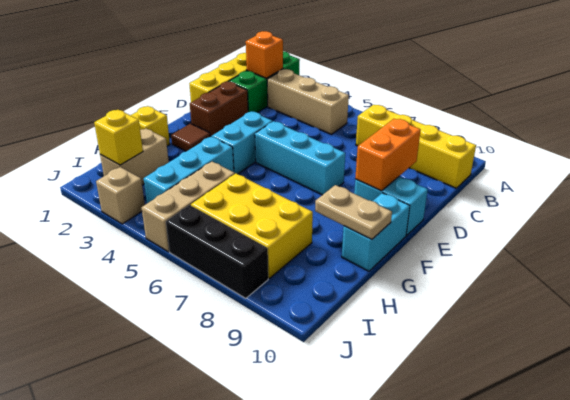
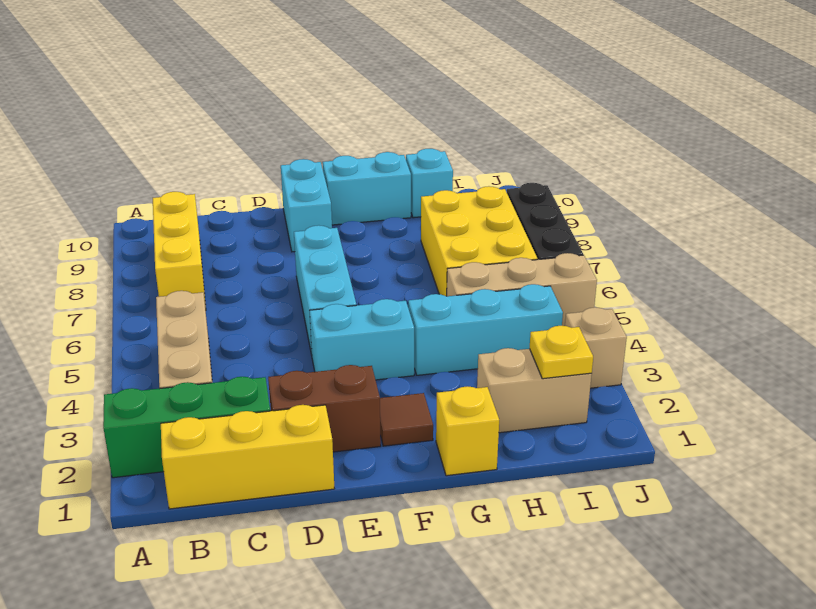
orange 1x1 brick [246,31,283,78] -> none
yellow 1x4 brick [356,105,476,188] -> yellow 1x3 brick [153,192,206,311]
orange 1x2 brick [355,119,421,191] -> none
tan 1x2 plate [315,185,392,239] -> none
none -> cyan 1x1 brick [406,149,453,218]
yellow 1x1 brick [94,110,143,165] -> yellow 1x1 plate [529,326,593,379]

